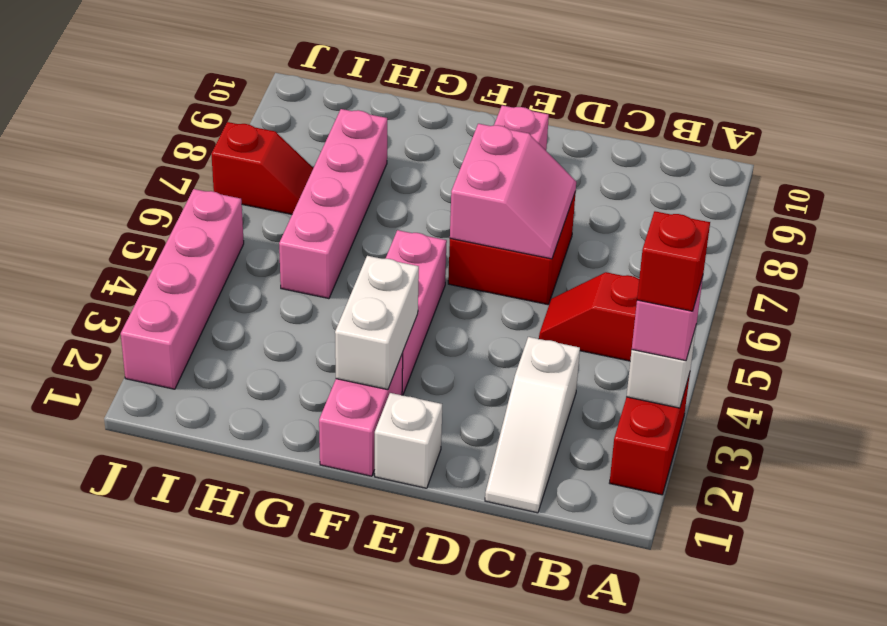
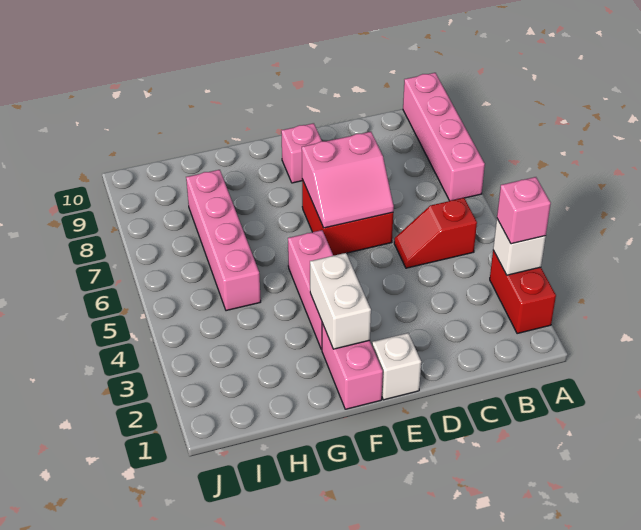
red 1x1 brick [637,211,710,311] -> none
white 1x3 slope [485,337,580,513] -> none
pink 2x2 slope [450,124,576,259] -> pink 2x2 slope turned to [302,132,394,228]
red 1x2 slope [211,122,313,214] -> none
pink 1x4 brick [121,189,244,389] -> pink 1x4 brick moved to [403,73,485,201]

